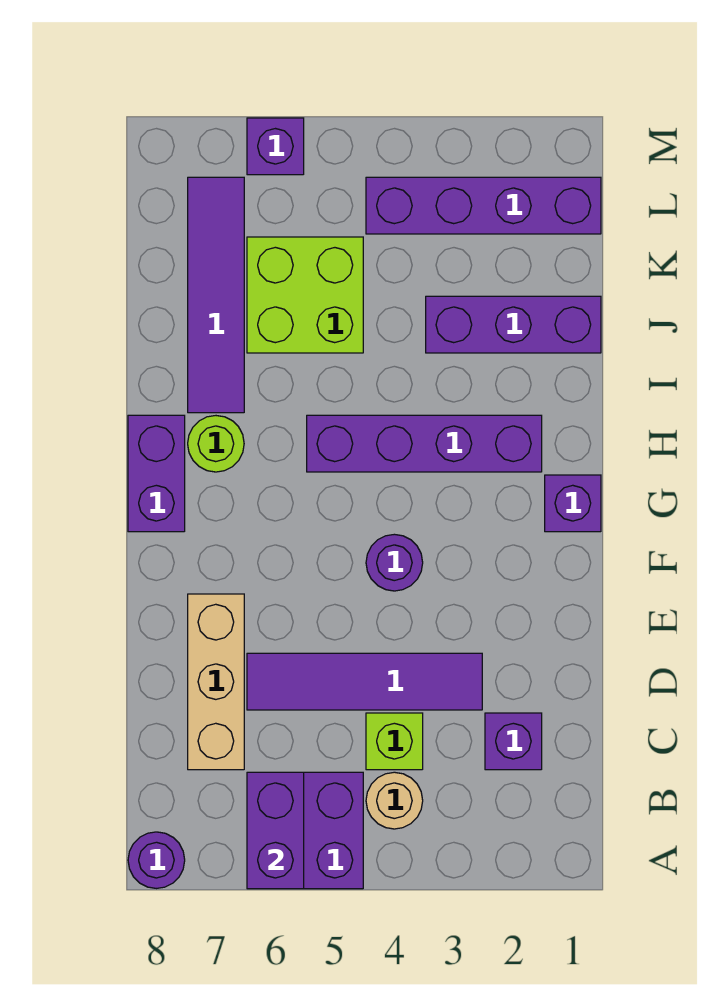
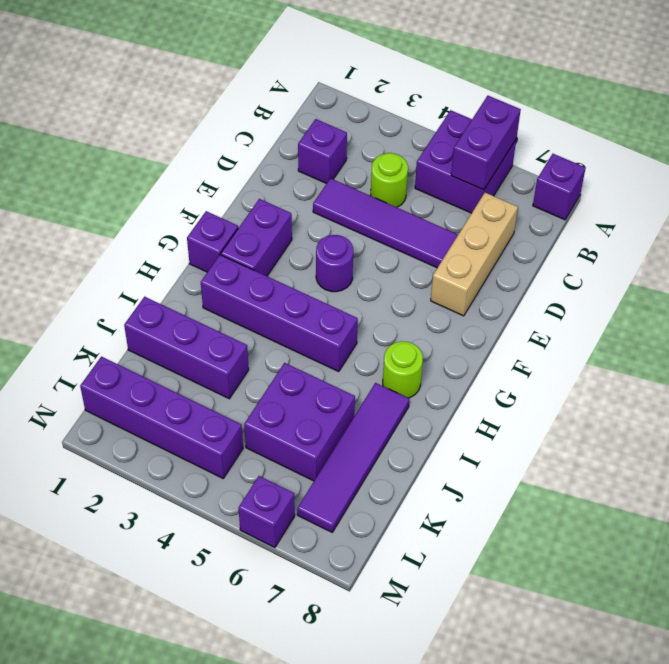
purple 1x1 round brick [128,832,185,888] -> purple 1x1 brick [533,154,586,220]
tan 1x1 round brick [366,772,423,829] -> none
lime 1x1 brick [366,713,423,770] -> lime 1x1 round brick [371,153,408,207]
purple 1x2 brick [128,415,185,532] -> purple 1x2 brick moved to [221,199,292,276]
lime 2x2 brick [247,237,363,353] -> purple 2x2 brick [244,363,355,481]

